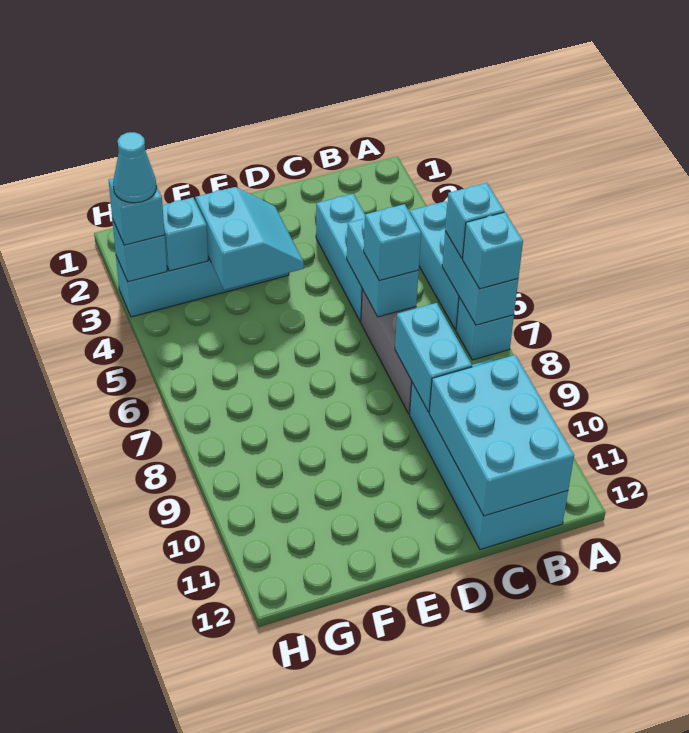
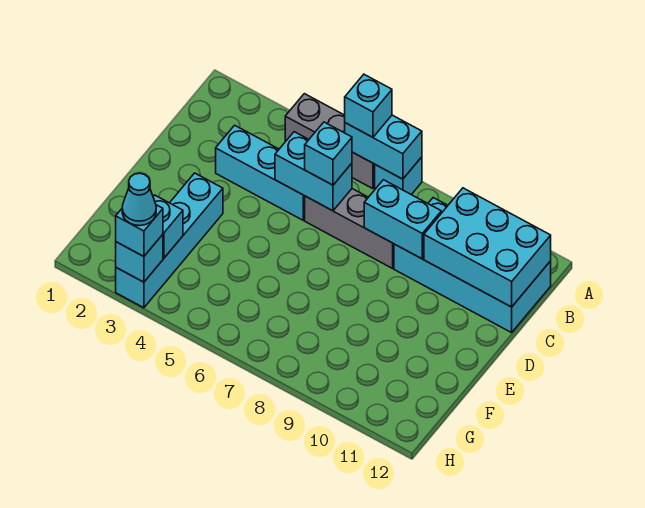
cyan 1x3 brick [410,201,459,330] -> grey 1x3 brick [285,94,375,189]
cyan 1x1 brick [463,212,523,289] -> none
cyan 2x2 slope [195,187,304,290] -> none

